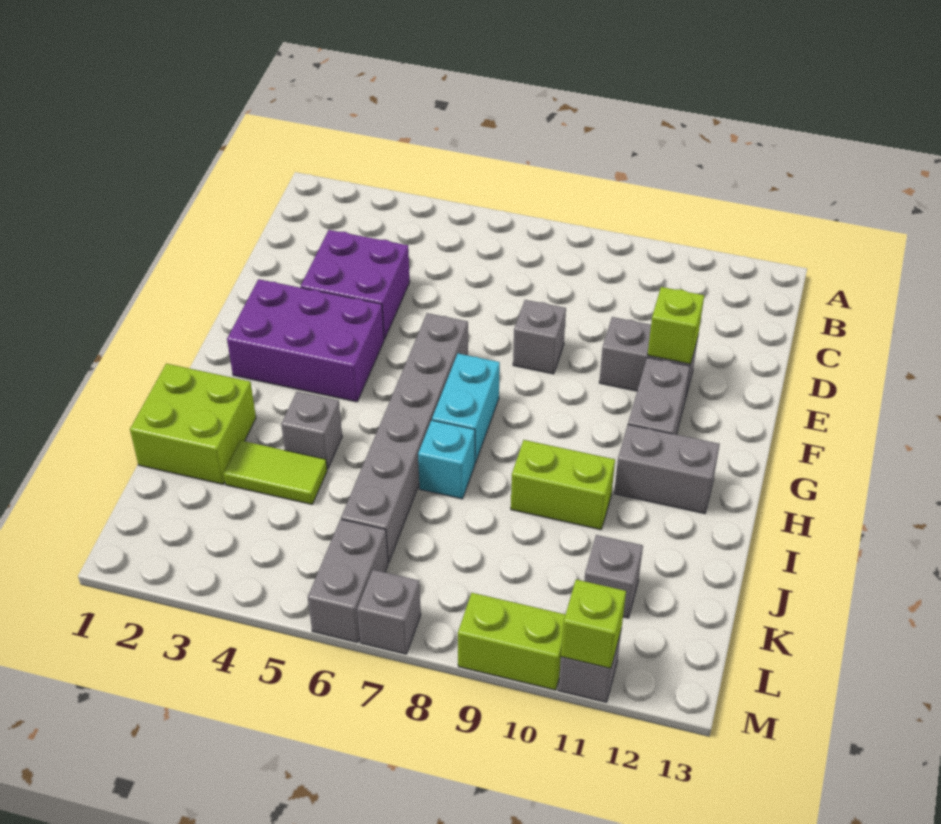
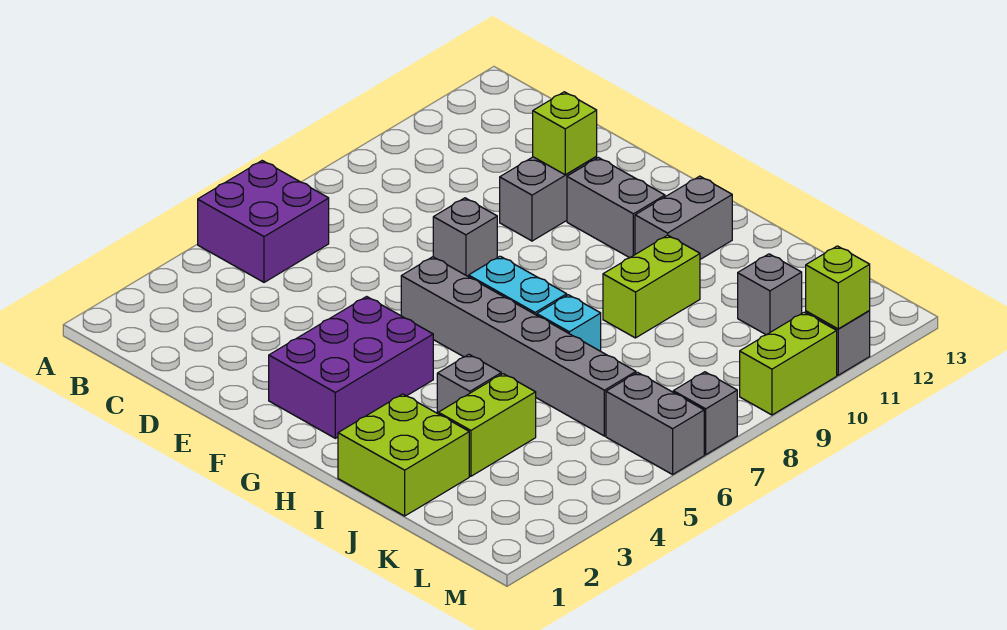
purple 2x2 brick [301,230,410,339] -> purple 2x2 brick moved to [198,161,329,282]
lime 1x2 tile [224,440,327,504] -> lime 1x2 brick [438,374,536,476]

